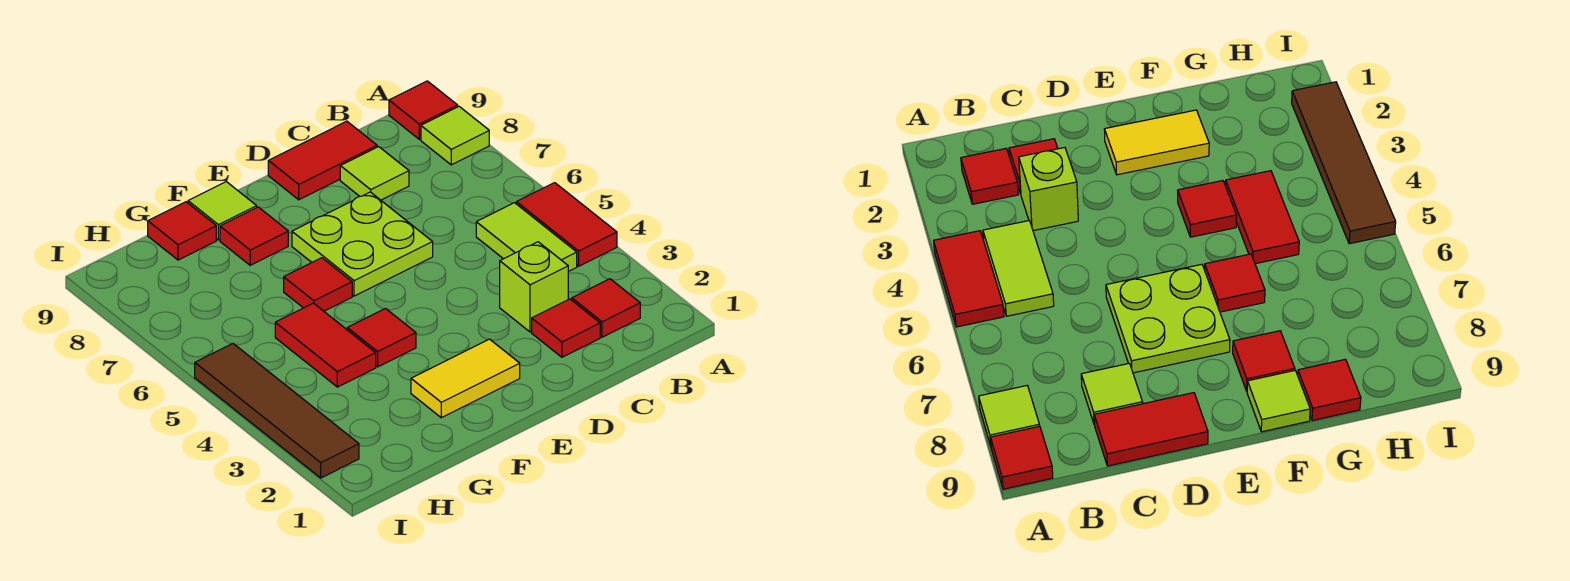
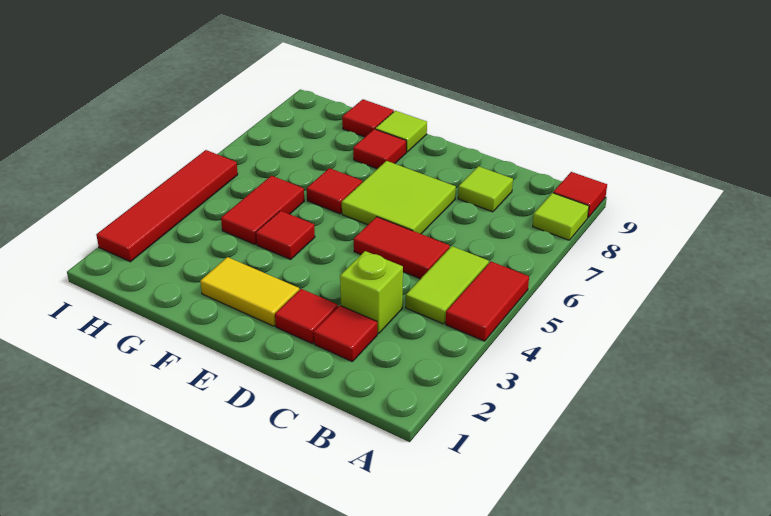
red 1x1 tile [572,279,640,337] -> red 1x1 tile moved to [275,289,338,344]
red 1x2 tile [268,121,377,200] -> red 1x2 tile moved to [354,217,450,279]
lime 2x2 plate [292,192,433,296] -> lime 2x2 tile [342,161,456,234]
brown 1x4 tile [195,344,359,478] -> red 1x4 tile [96,150,238,262]

